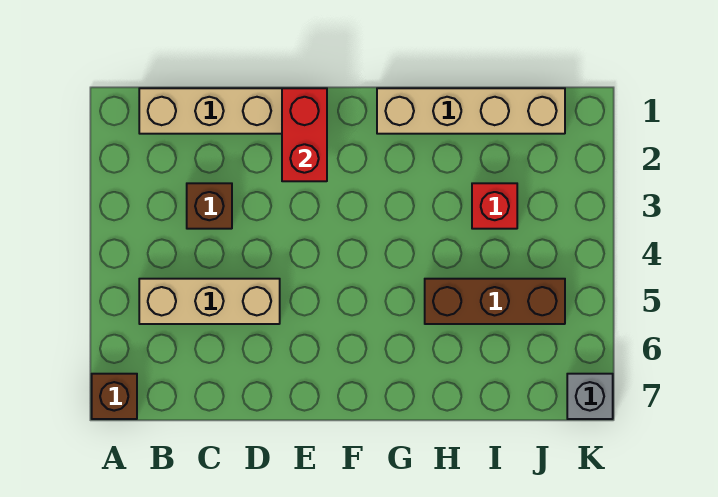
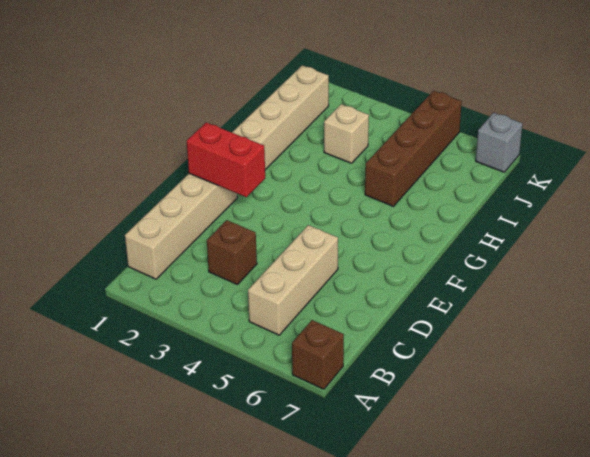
brown 1x3 brick [425,279,565,324] -> brown 1x4 brick [365,91,462,206]
red 1x1 brick [472,183,517,229] -> tan 1x1 brick [324,104,369,163]

